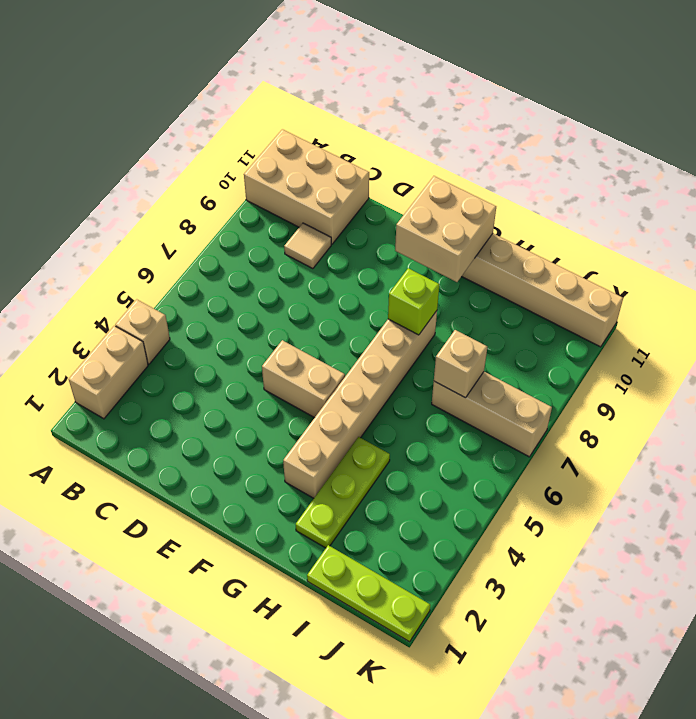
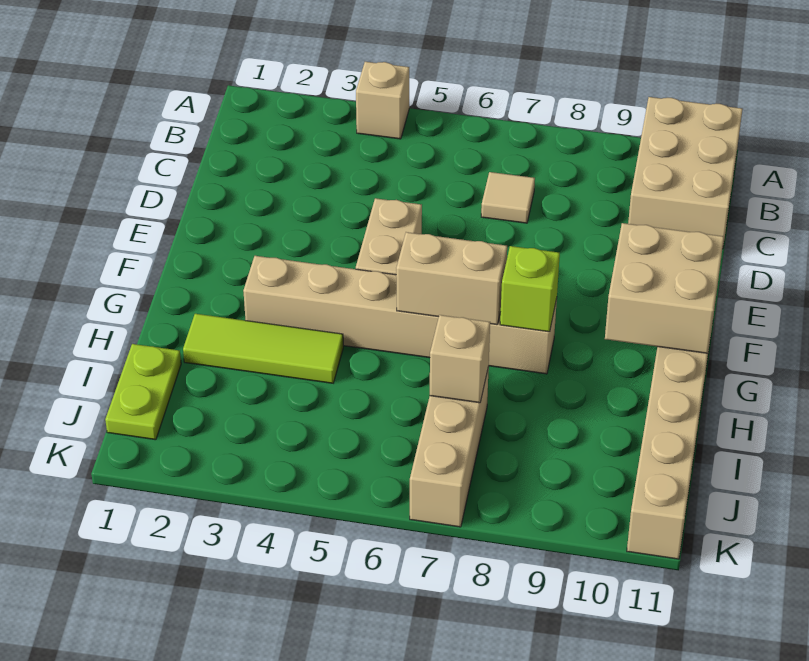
tan 1x2 brick [69,326,148,419] -> tan 1x2 brick moved to [396,232,507,325]
tan 1x1 tile [284,223,331,269] -> tan 1x1 tile moved to [481,172,535,223]
lime 1x3 plate [296,437,390,548] -> lime 1x3 tile [183,314,343,383]
lime 1x3 plate [307,545,430,642] -> lime 1x2 plate [105,344,181,440]

